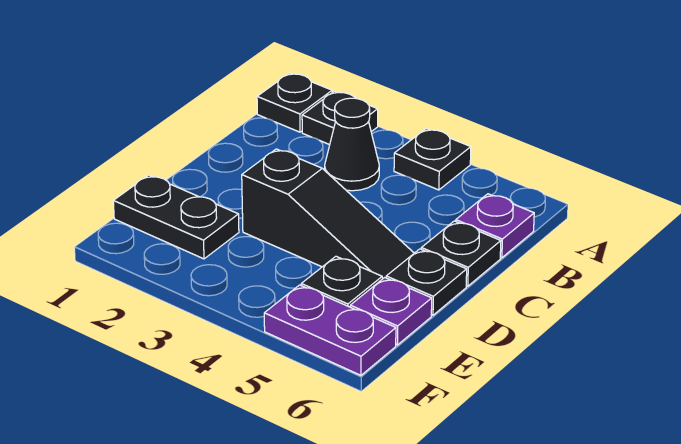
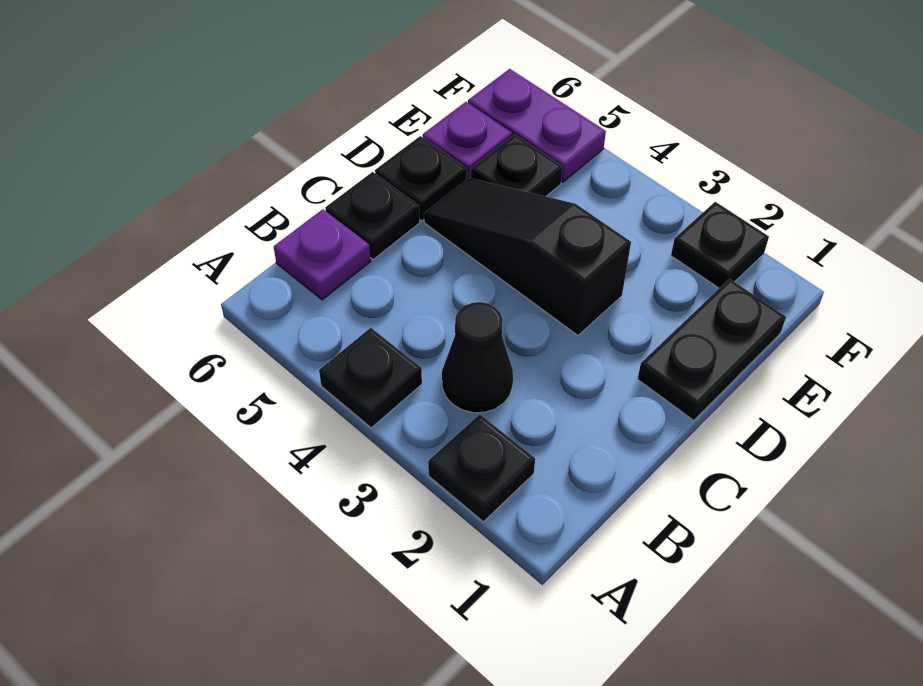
black 1x1 plate [257,73,332,132] -> black 1x1 plate moved to [671,202,769,288]
black 1x2 plate [113,175,239,259] -> black 1x2 plate turned to [638,279,786,420]

